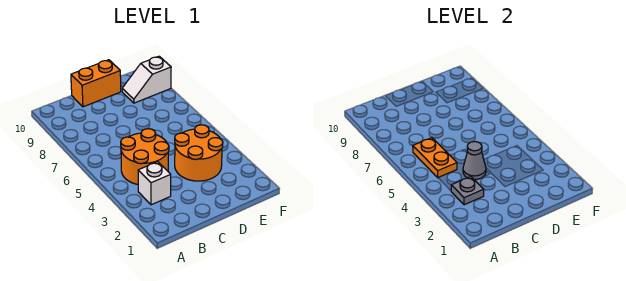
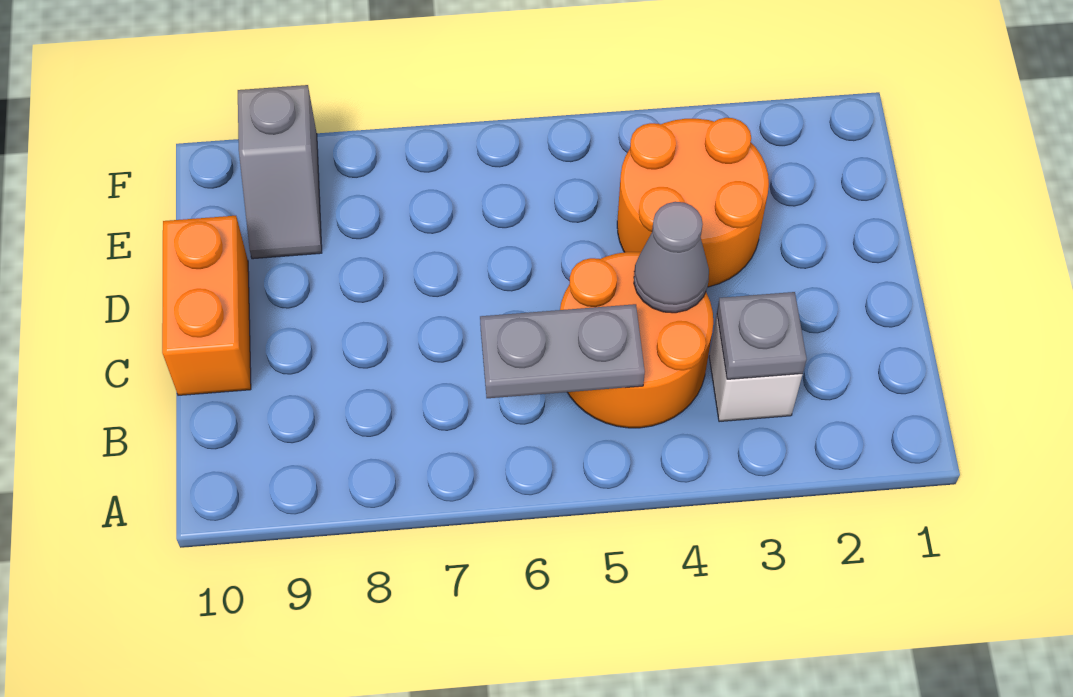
orange 1x2 plate [413,138,457,178] -> grey 1x2 plate [480,304,645,398]
white 1x2 slope [122,56,171,103] -> grey 1x2 slope [238,85,322,259]

